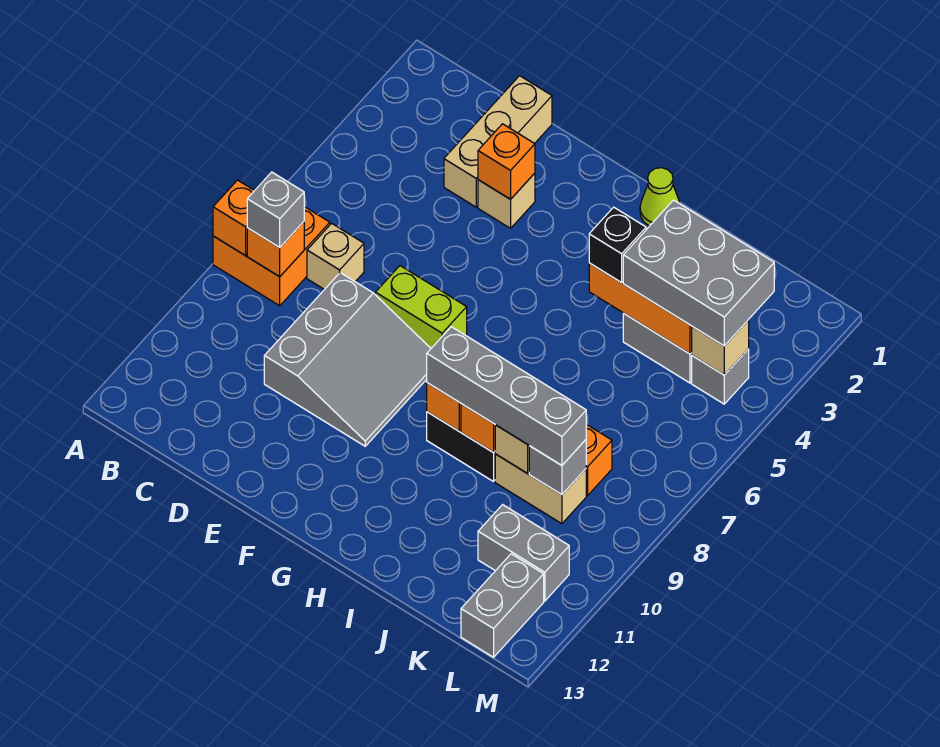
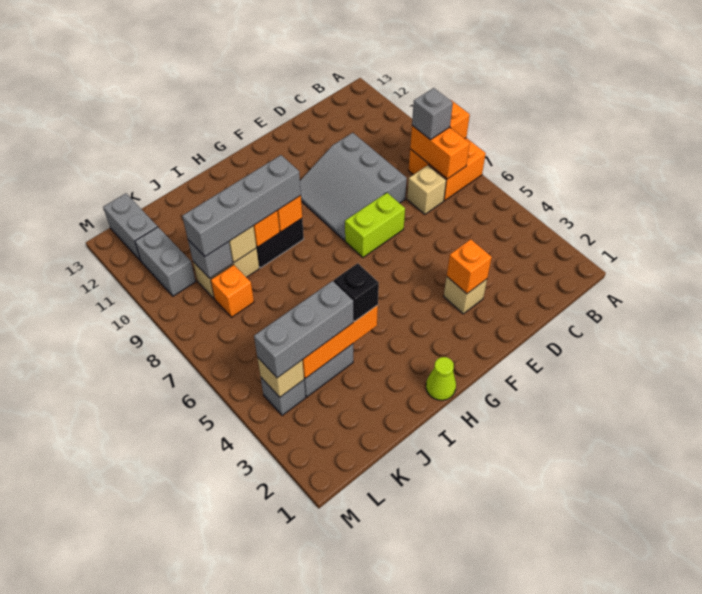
orange 1x1 brick [247,222,304,277] -> orange 1x2 brick [410,126,470,179]
tan 1x3 brick [444,76,552,207] -> none
grey 2x3 brick [623,200,774,346] -> grey 1x3 brick [254,281,353,378]
grey 1x2 brick [478,505,569,601] -> grey 1x2 brick turned to [135,227,196,296]

